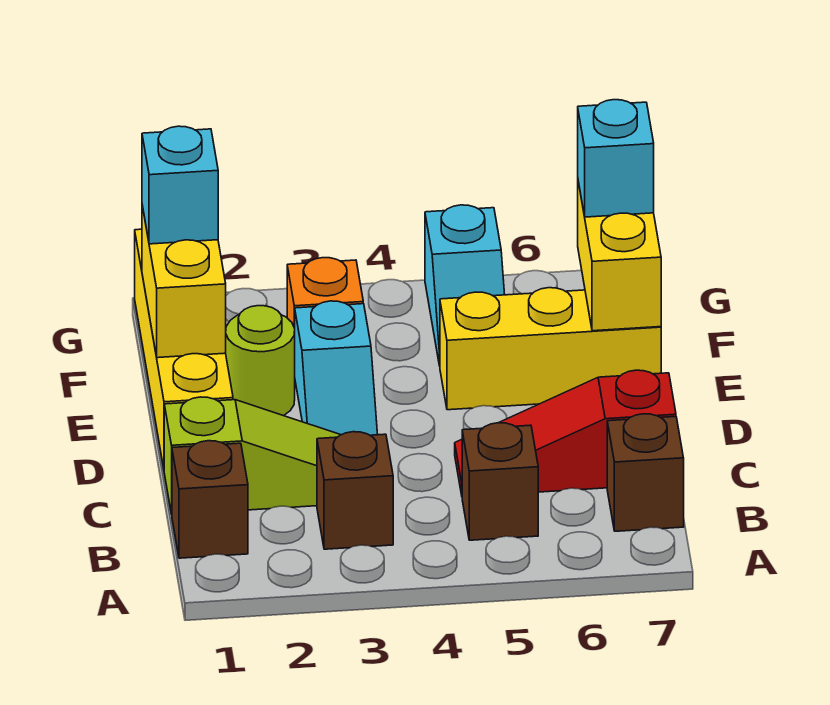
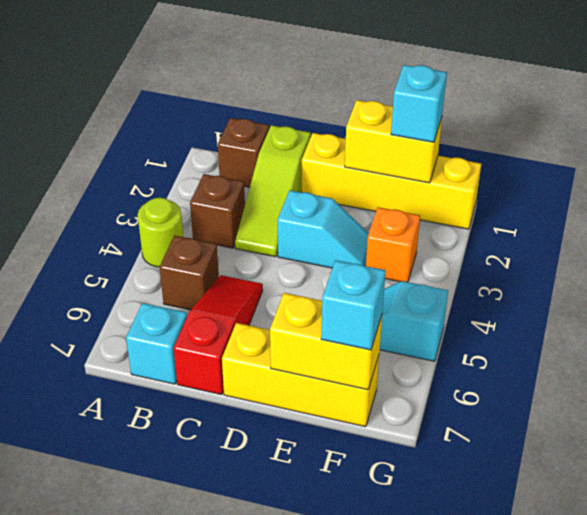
brown 1x1 brick [607,414,684,531] -> cyan 1x1 brick [126,303,187,384]
cyan 1x2 slope [295,301,378,435] -> cyan 1x2 slope turned to [278,191,369,268]
lime 1x1 round brick [226,306,295,416] -> lime 1x1 round brick moved to [138,198,183,267]
yellow 1x3 brick [440,288,661,410] -> yellow 1x3 brick turned to [222,323,379,427]

